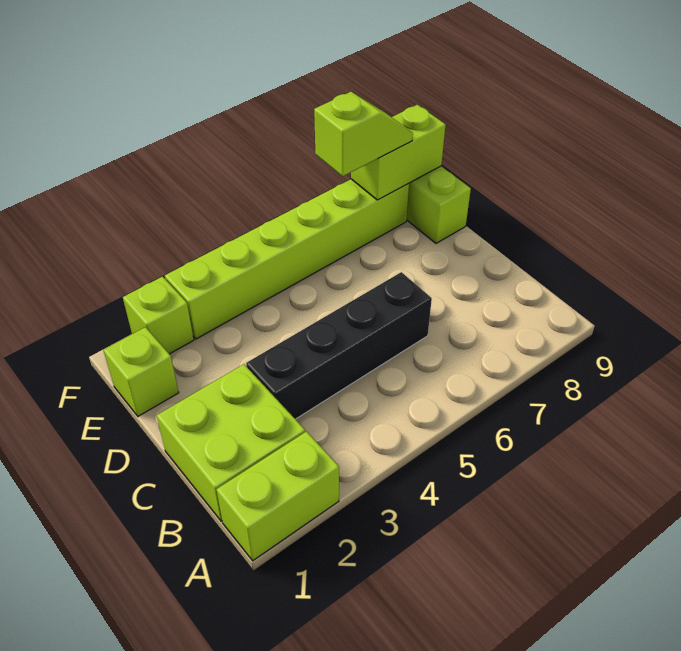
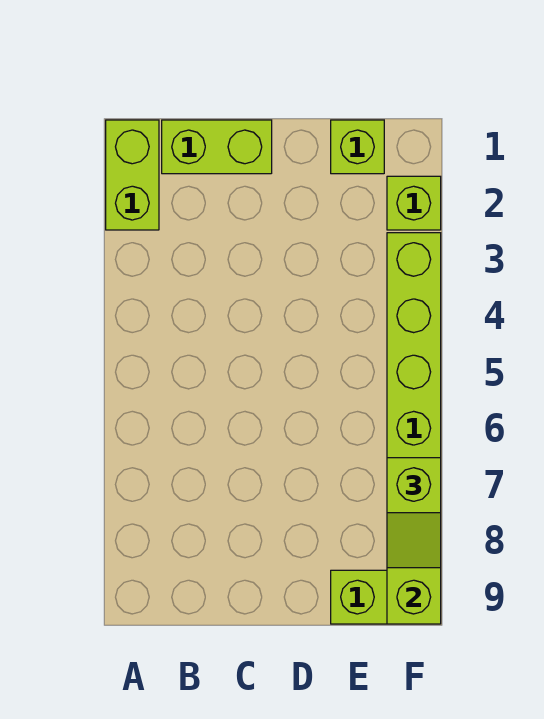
lime 2x2 brick [157,364,305,521] -> lime 1x2 brick [162,120,272,174]
black 1x4 brick [246,272,432,419] -> none

